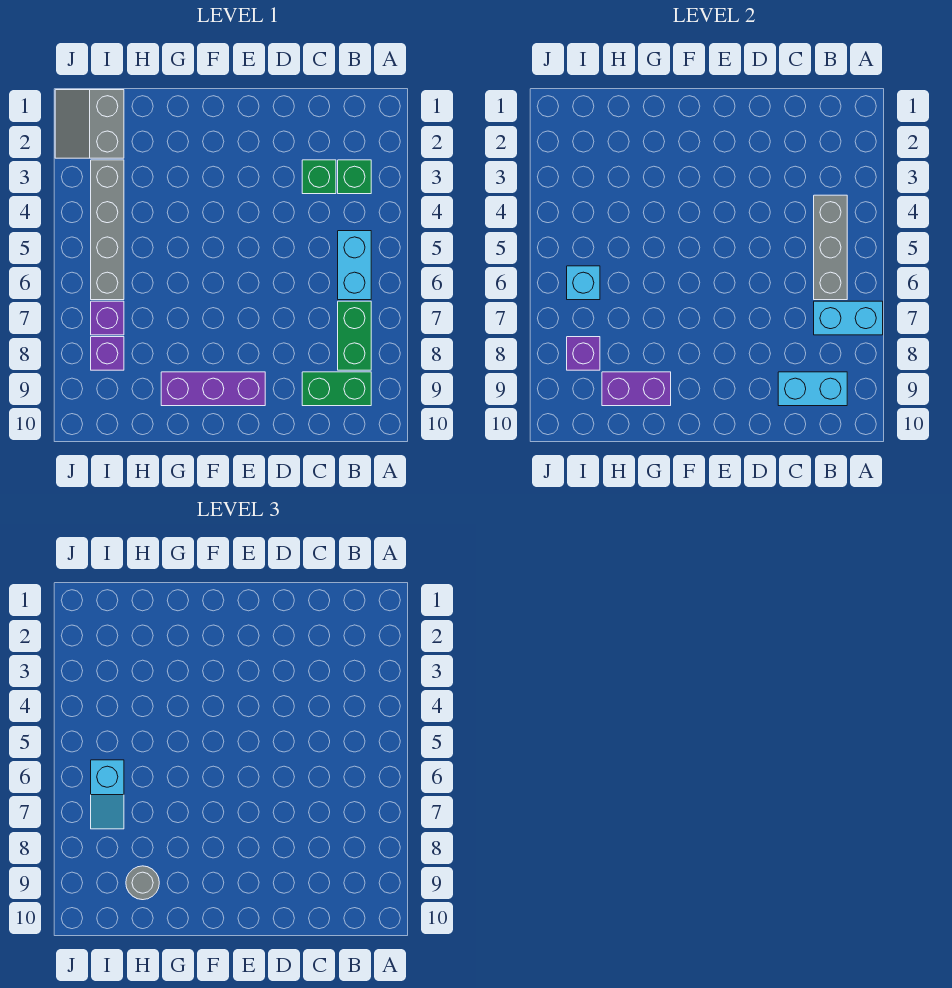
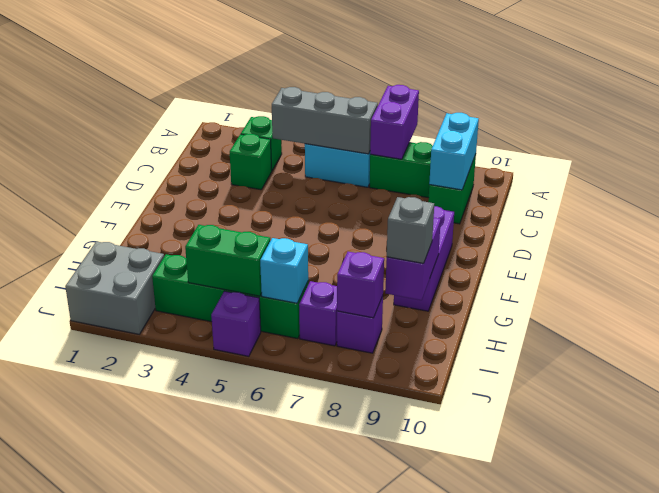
cyan 1x2 brick [814,301,883,335] -> purple 1x2 brick [370,85,419,159]
grey 1x1 round brick [126,866,159,900] -> grey 1x1 brick [387,197,434,263]
grey 2x2 slope [55,90,124,158] -> grey 2x2 brick [65,241,164,334]
grey 1x4 brick [91,160,124,300] -> green 1x4 brick [152,254,308,339]
none -> green 1x2 brick [185,225,270,296]
cyan 1x2 slope [91,760,124,829] -> none
none -> purple 1x1 brick [211,291,261,356]

